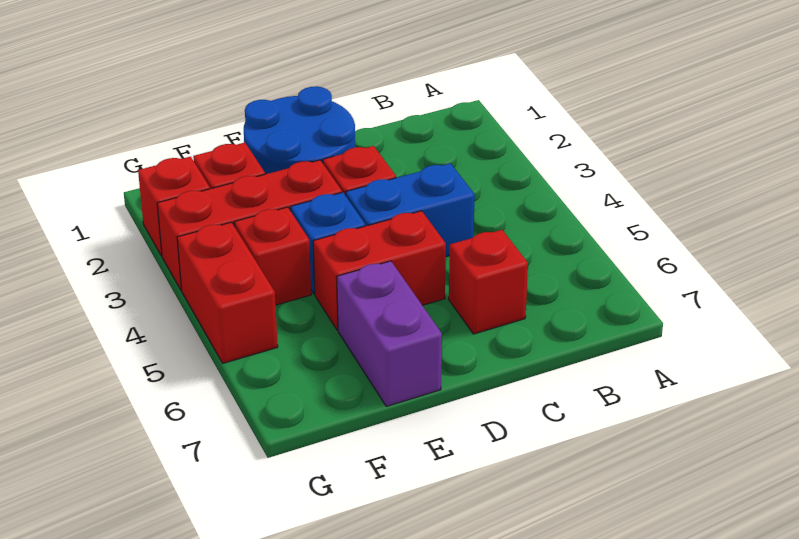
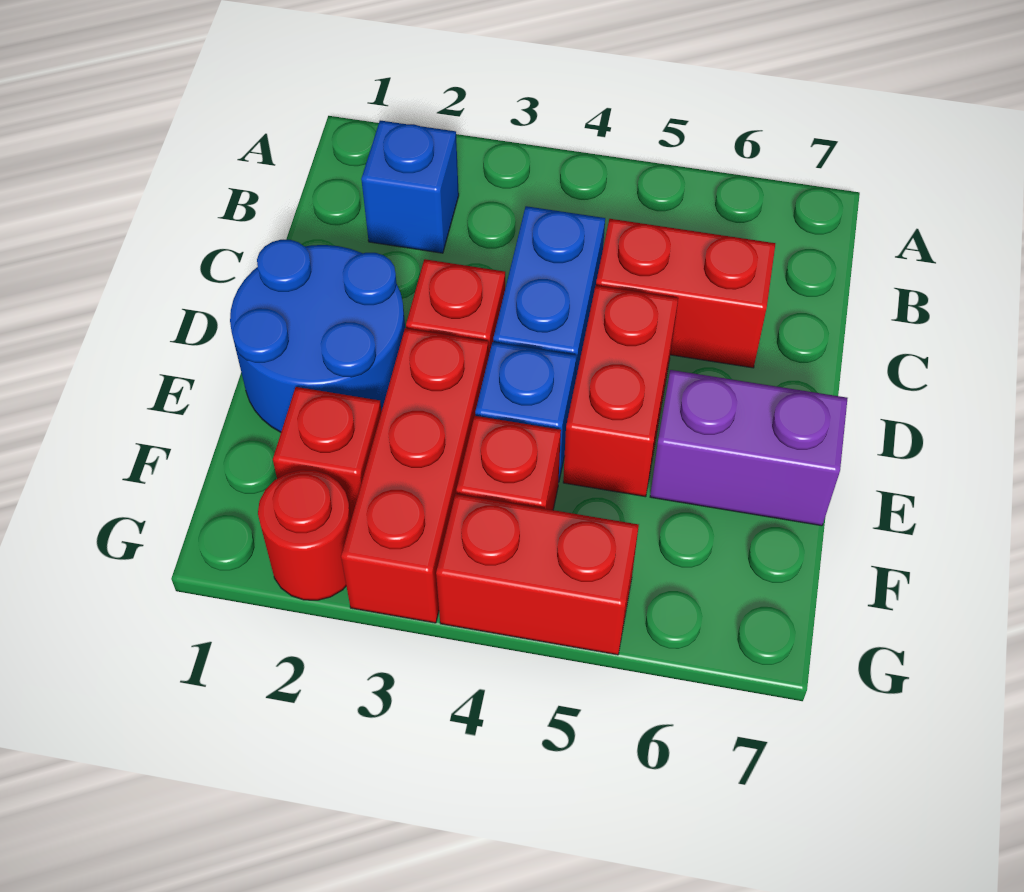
none -> blue 1x1 brick [361,120,459,253]
red 1x1 brick [449,230,528,334] -> red 1x2 brick [596,219,775,368]
red 1x1 brick [138,157,210,256] -> red 1x1 round brick [258,470,351,600]

